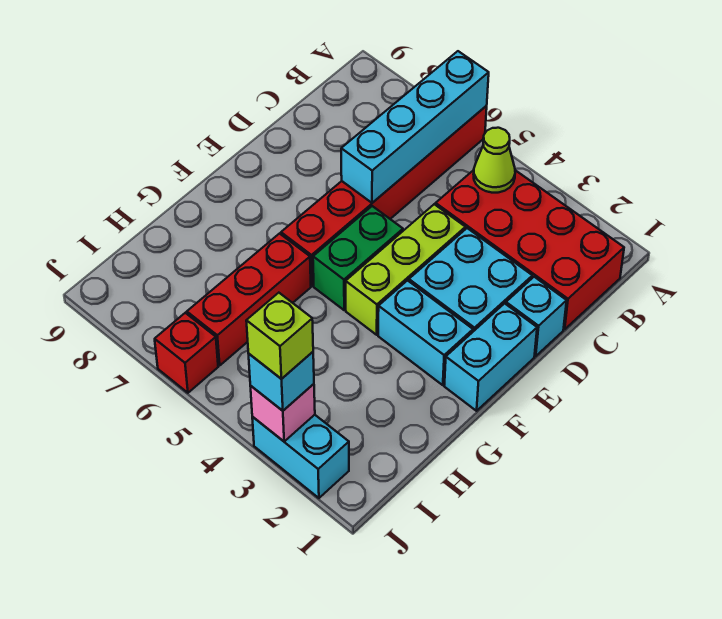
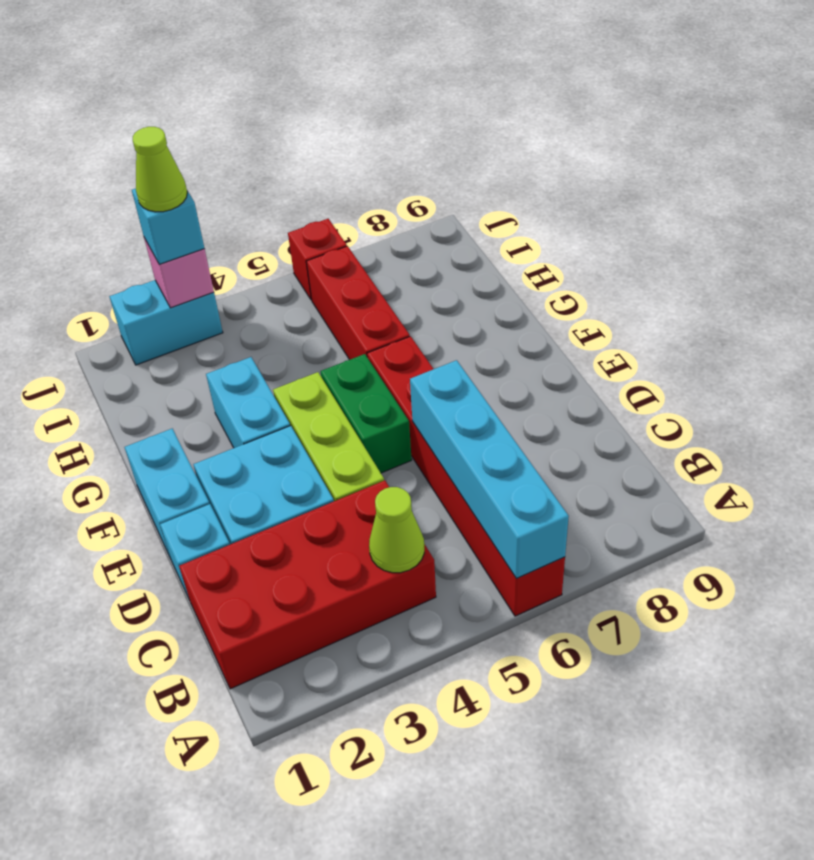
cyan 1x2 brick [378,281,473,385] -> cyan 1x2 brick turned to [206,357,290,448]
lime 1x1 brick [246,293,313,379] -> lime 1x1 cone [133,127,187,212]

